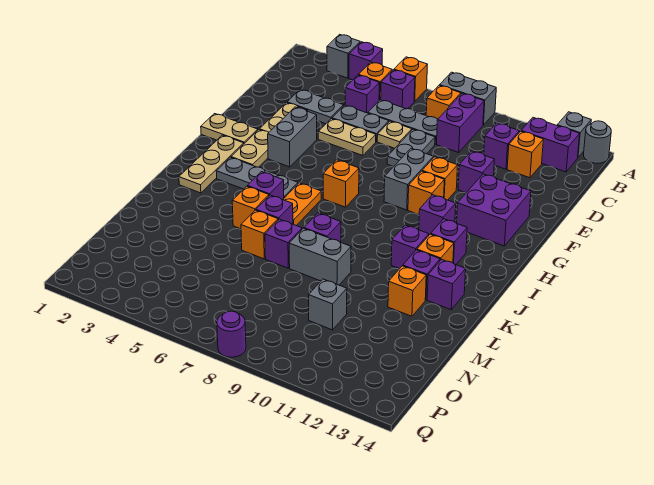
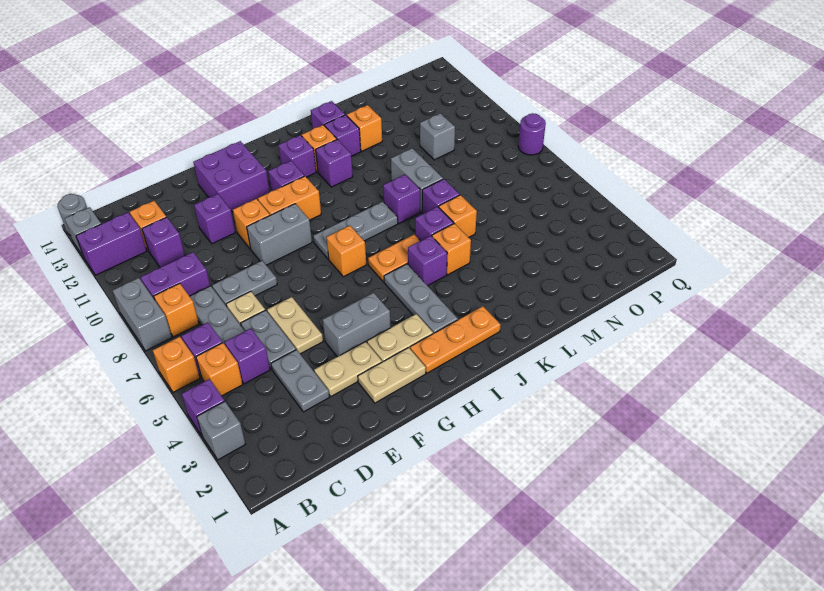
purple 1x2 brick [521,118,580,172] -> purple 1x2 brick turned to [76,212,147,275]
tan 1x2 plate [201,114,258,143] -> tan 1x2 plate turned to [358,348,426,403]
orange 1x1 brick [408,171,444,214] -> orange 1x2 brick [258,176,321,220]
tan 1x3 plate [179,135,244,193] -> orange 1x3 plate [410,306,501,373]
none -> grey 1x3 plate [313,201,398,259]

